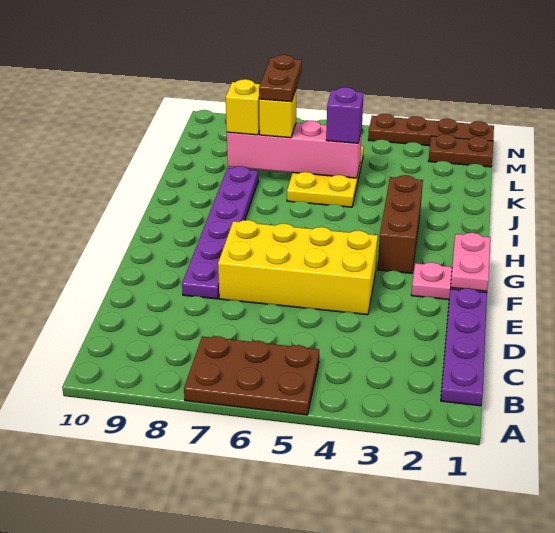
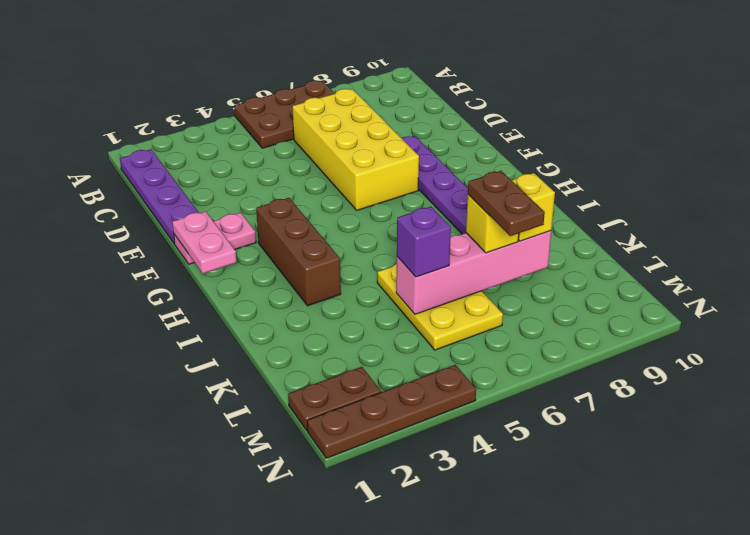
yellow 2x4 brick [218,220,378,315] -> yellow 2x4 brick turned to [292,89,419,210]

